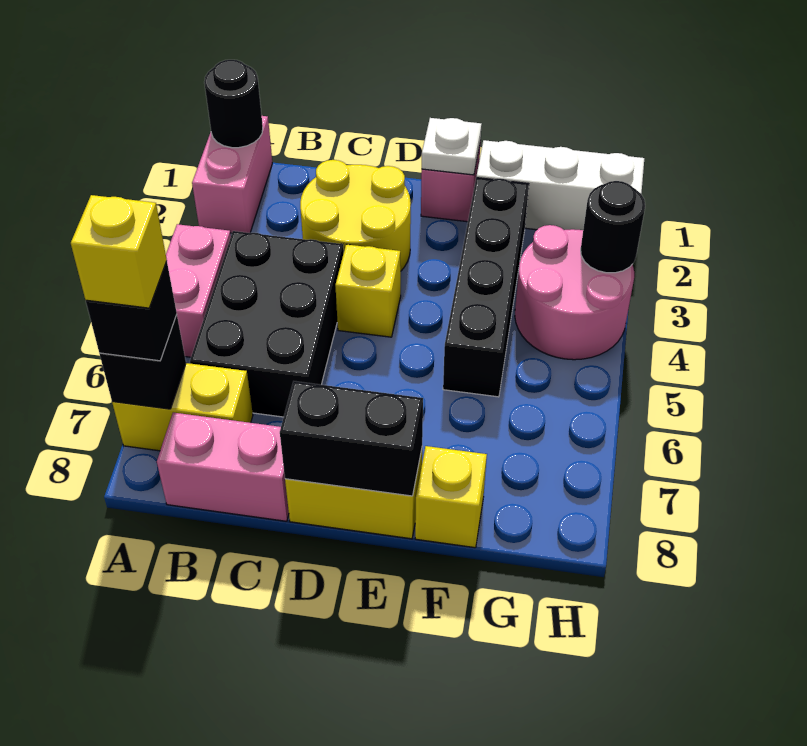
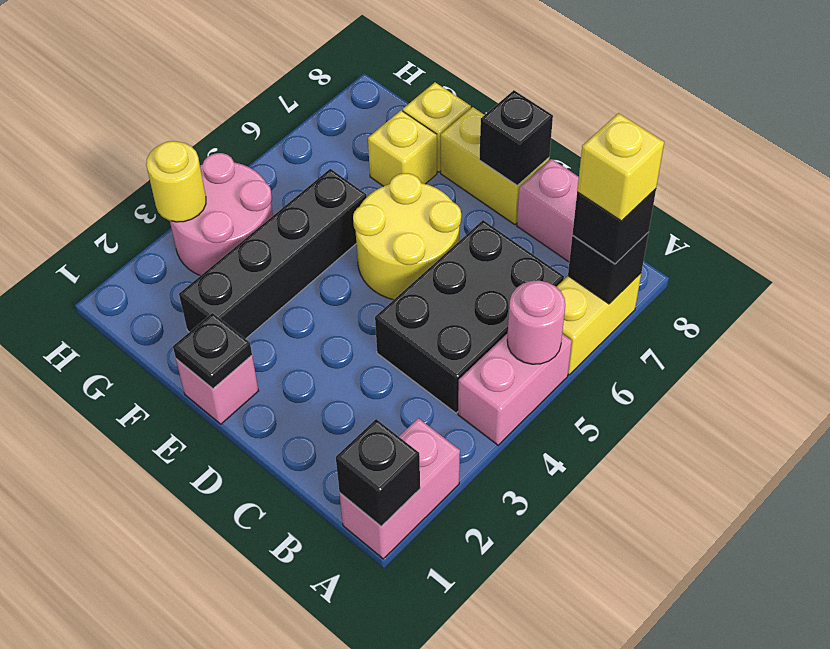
black 1x1 round brick [204,60,263,148] -> black 1x1 brick [336,419,420,526]
none -> pink 1x1 round brick [507,281,565,364]
yellow 1x2 brick [112,363,253,451] -> yellow 1x2 brick turned to [557,273,641,375]
yellow 2x2 round brick [300,160,411,271] -> yellow 2x2 round brick moved to [353,173,461,300]
yellow 1x1 brick [335,244,401,337] -> yellow 1x1 brick moved to [368,110,437,186]
black 1x2 brick [280,381,423,496] -> black 1x1 brick [479,90,553,186]
white 1x1 plate [422,118,482,175] -> black 1x1 plate [173,313,252,389]
white 1x3 brick [476,140,644,230] -> none
black 1x1 round brick [581,181,645,273] -> yellow 1x1 round brick [146,141,206,222]

